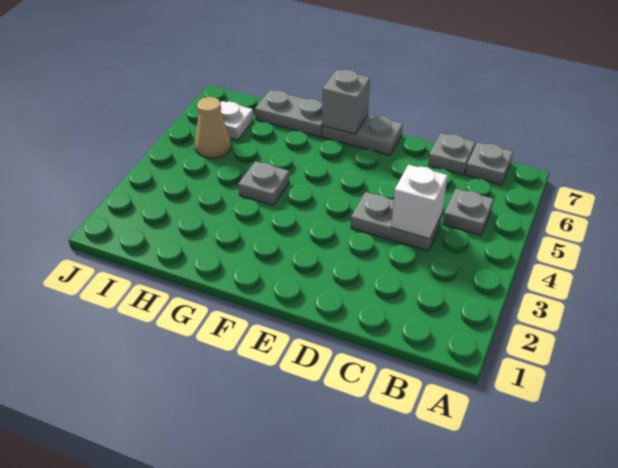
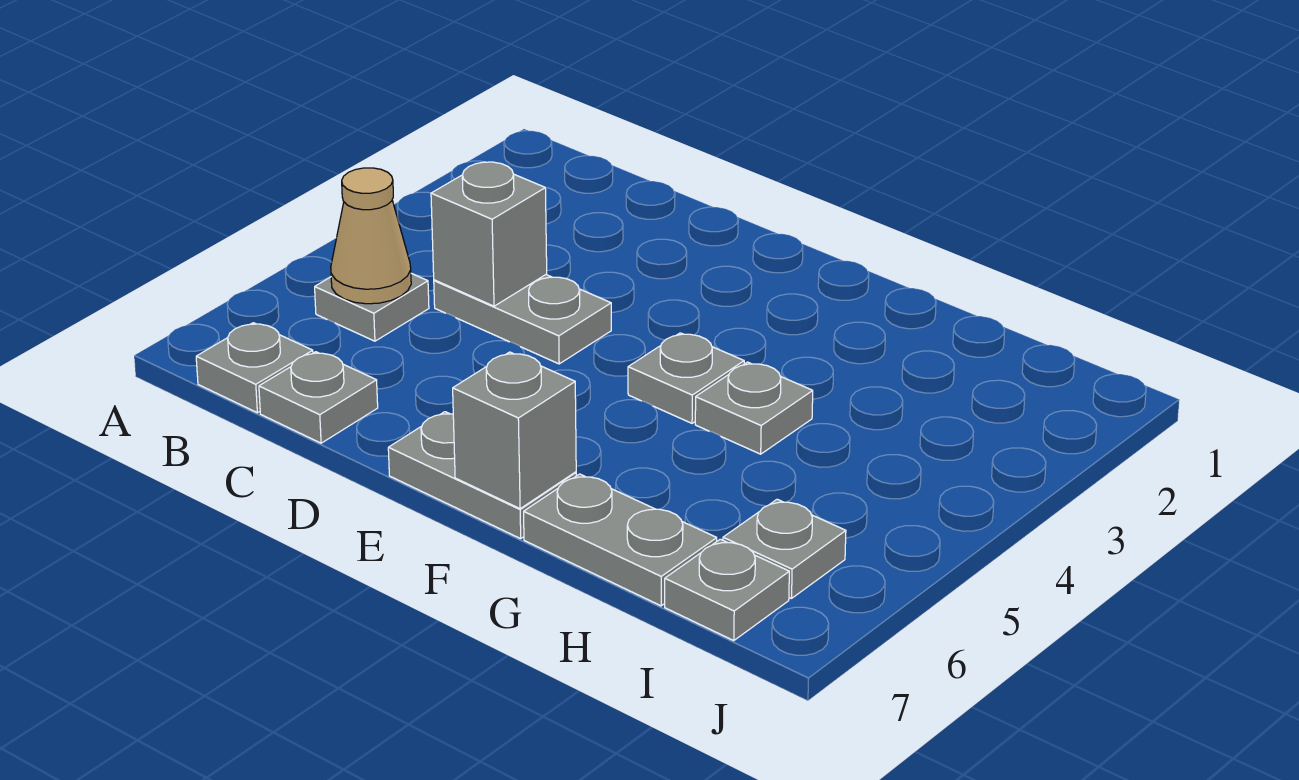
white 1x1 brick [391,165,448,239] -> grey 1x1 brick [431,162,547,306]
none -> grey 1x1 plate [628,333,744,423]
tan 1x1 cone [195,97,231,158] -> tan 1x1 cone moved to [331,168,411,304]
white 1x1 plate [221,101,253,140] -> grey 1x1 plate [723,499,846,599]
none -> grey 1x1 plate [665,539,789,641]

